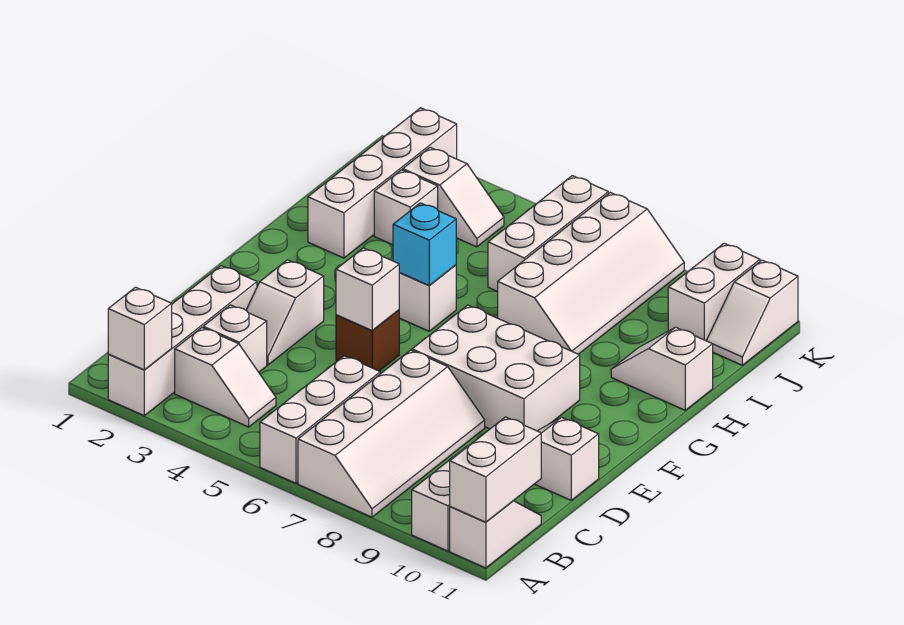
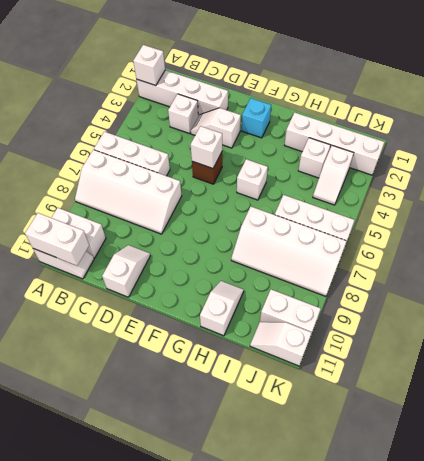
white 1x2 slope [175,328,276,427] -> none
white 2x3 brick [412,305,580,431] -> none
cyan 1x1 brick [393,203,456,286] -> cyan 1x1 brick moved to [242,98,271,138]

